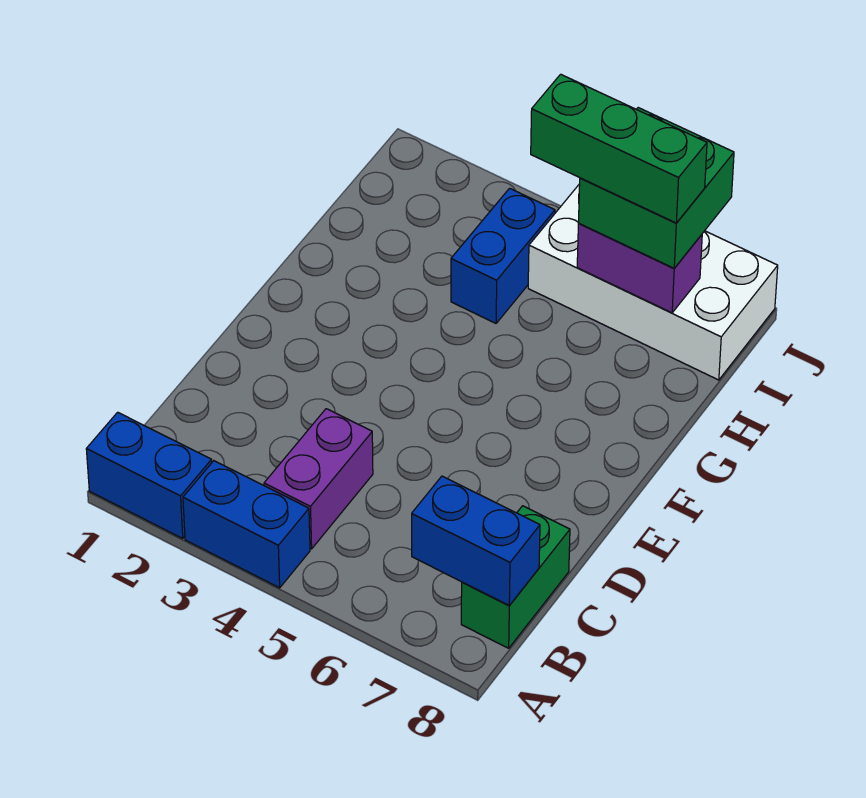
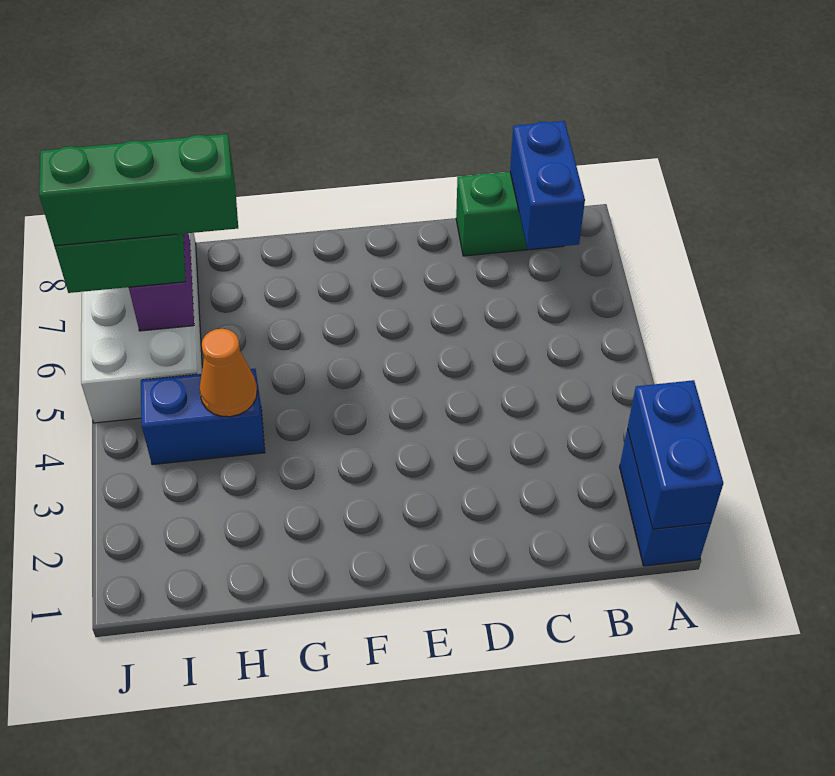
blue 1x2 brick [183,461,310,588] -> blue 1x2 brick moved to [627,380,723,529]
purple 1x2 brick [264,409,373,549] -> none
none -> orange 1x1 cone [199,329,257,417]
green 1x3 brick [531,74,707,223] -> green 1x3 brick turned to [39,134,238,246]

